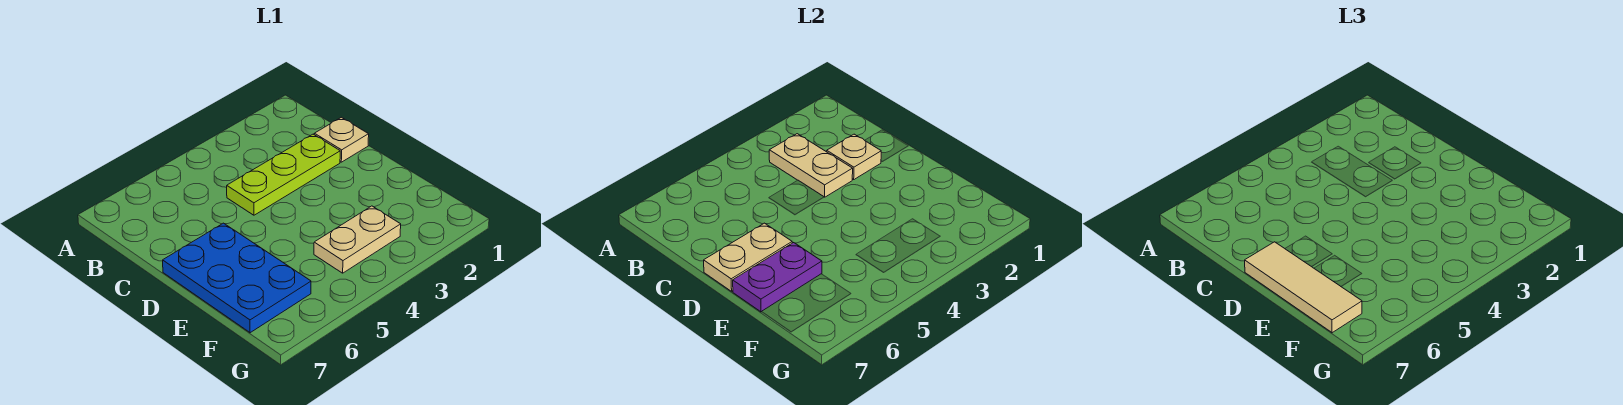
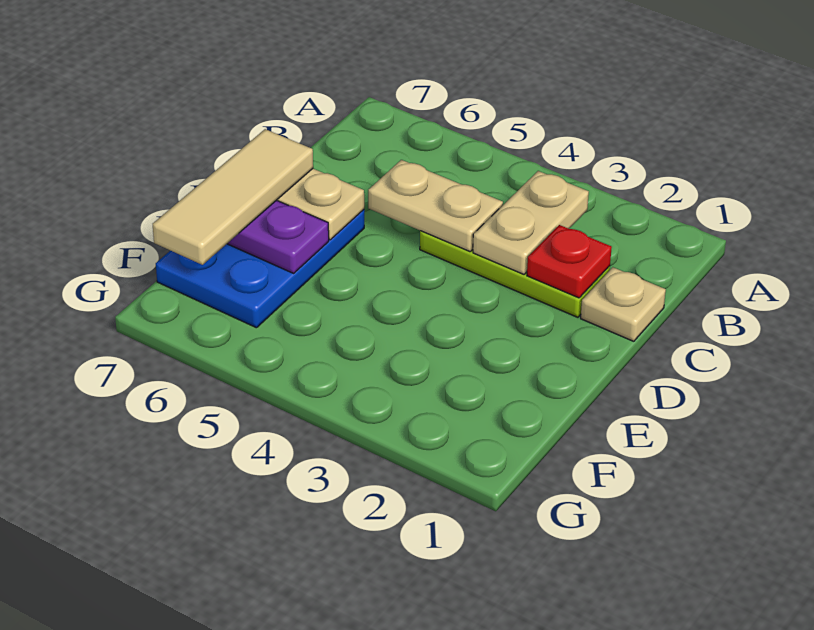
tan 1x1 plate [827,134,881,179] -> red 1x1 plate [527,225,612,298]
tan 1x2 plate [314,206,401,273] -> tan 1x2 plate moved to [368,160,503,252]

